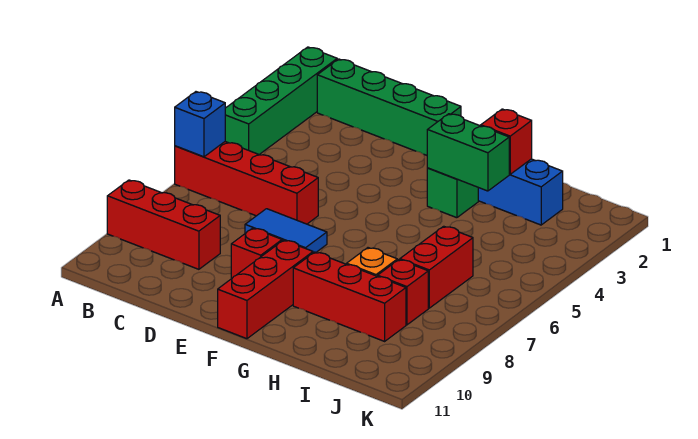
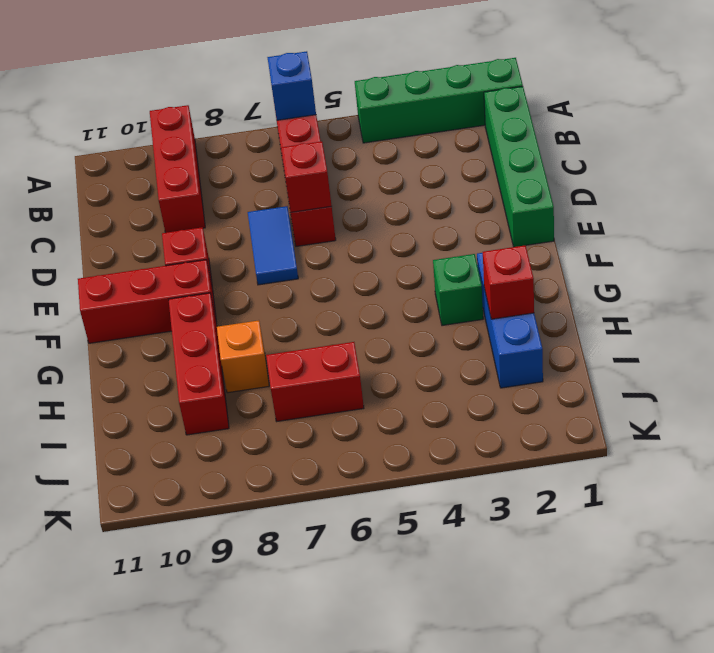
green 1x2 brick [427,114,510,191] -> none
red 1x1 brick [378,260,428,325] -> red 1x1 brick moved to [281,141,332,212]

